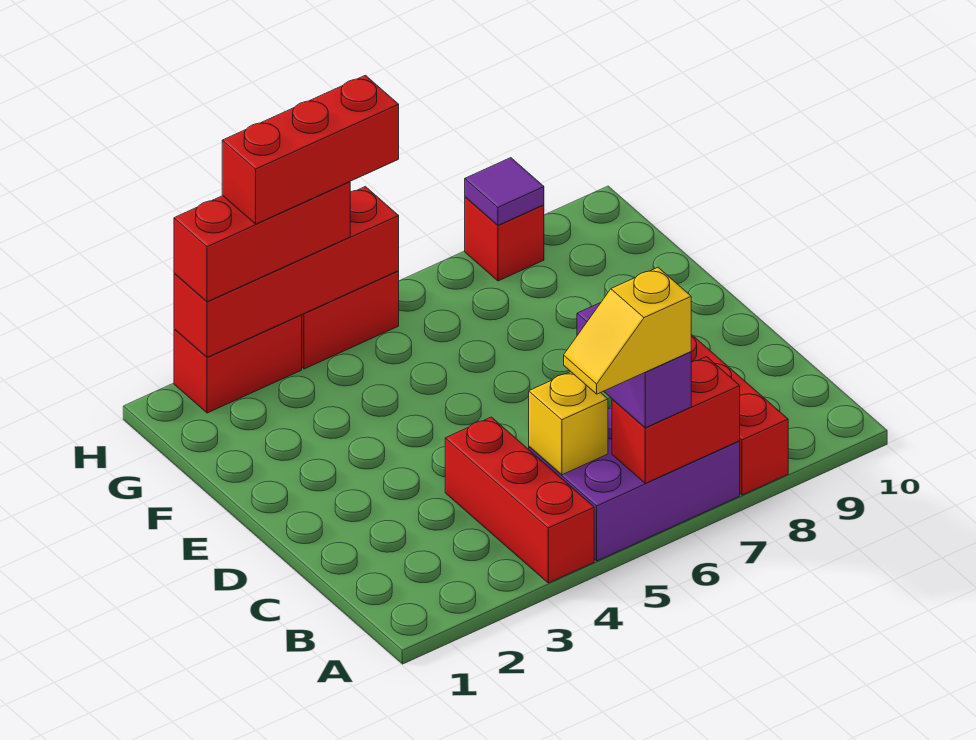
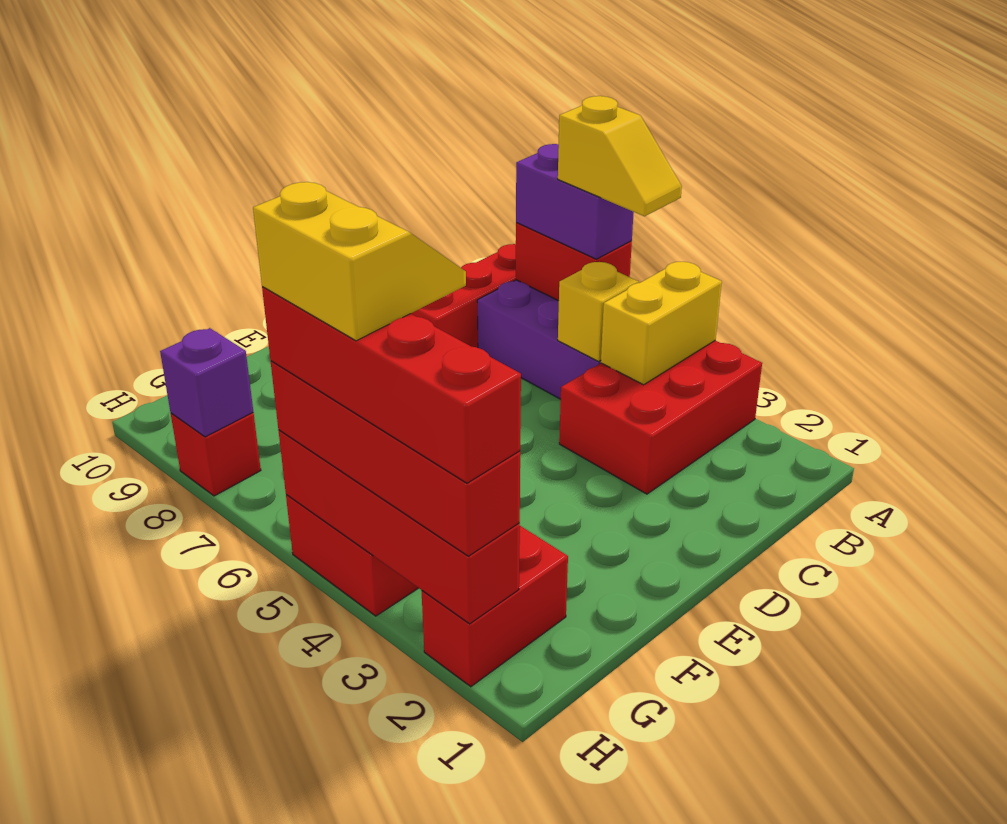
red 1x3 brick [445,417,594,583] -> red 2x3 brick [559,341,762,494]
none -> yellow 1x2 brick [601,262,722,385]
purple 1x2 brick [577,303,691,428] -> purple 1x2 brick turned to [516,144,634,259]
none -> yellow 2x2 slope [253,182,466,341]
red 1x2 brick [174,315,302,413] -> red 1x2 brick turned to [422,526,568,687]
red 1x3 brick [174,182,350,302] -> red 1x4 brick [271,361,520,556]
red 1x3 brick [222,75,399,224] -> red 1x4 brick [262,287,521,483]
purple 1x1 tile [465,158,544,225] -> purple 1x1 brick [160,328,253,437]

